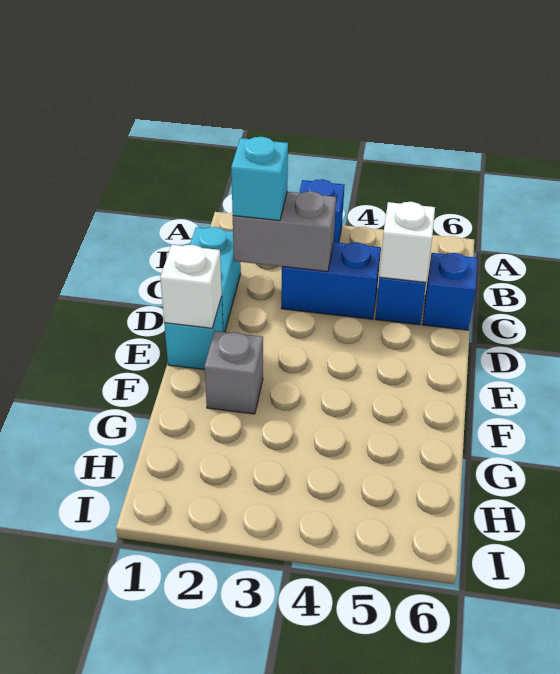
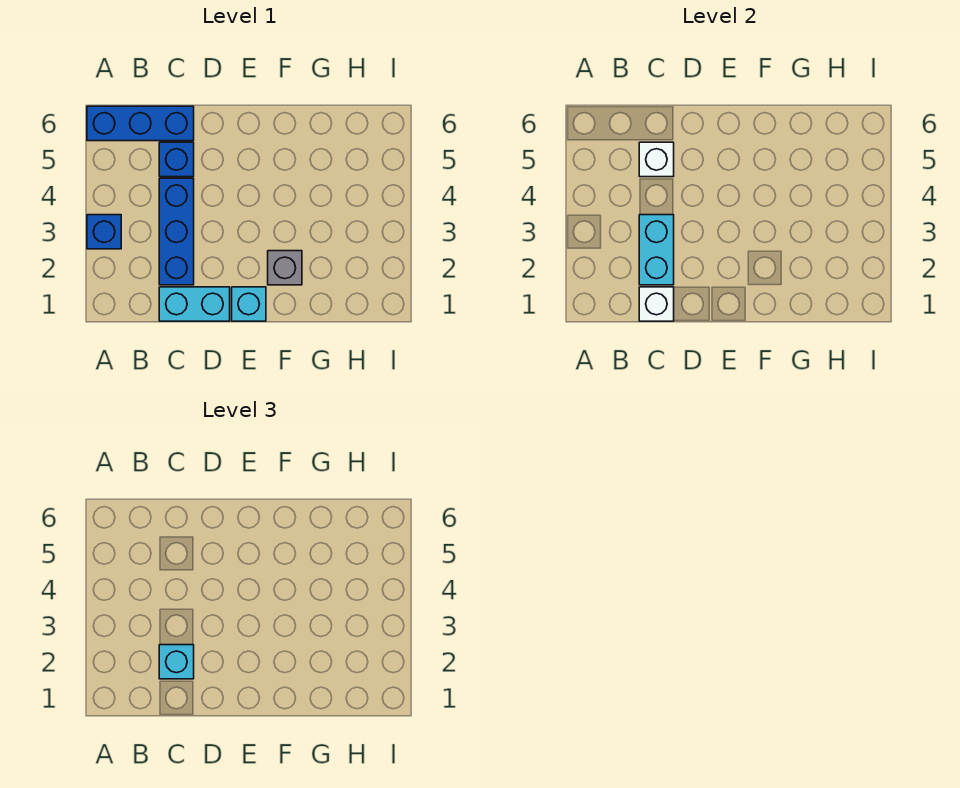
grey 1x2 brick [233,191,336,272] -> cyan 1x2 brick [639,215,674,285]
blue 1x2 brick [281,242,381,319] -> blue 1x3 brick [159,178,194,285]
blue 1x1 brick [423,253,477,330] -> blue 1x3 brick [87,106,194,141]
white 1x1 brick [160,245,222,328] -> white 1x1 brick moved to [639,287,674,321]

